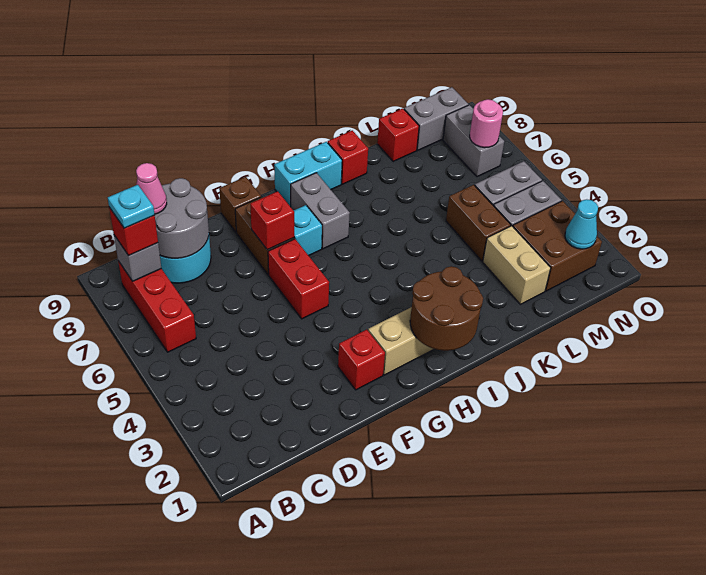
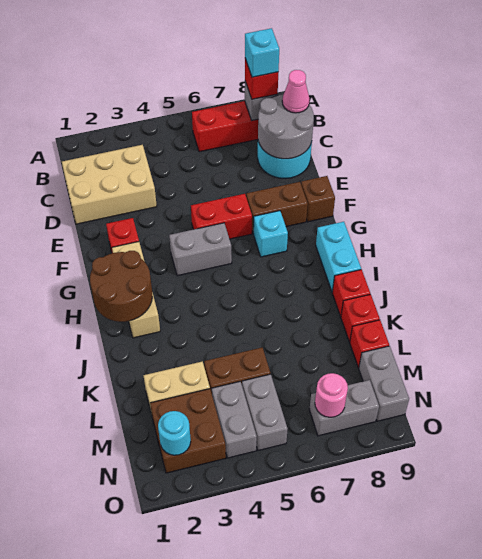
cyan 1x1 plate [108,185,155,228] -> cyan 1x1 brick [245,28,279,77]
none -> tan 2x3 brick [62,145,157,224]
red 1x1 brick [250,191,294,250] -> red 1x1 brick moved to [341,294,380,342]
grey 1x2 brick [291,173,350,249] -> grey 1x2 brick moved to [169,223,232,276]
cyan 1x1 cone [565,199,598,249] -> cyan 1x1 round brick [158,411,191,455]

